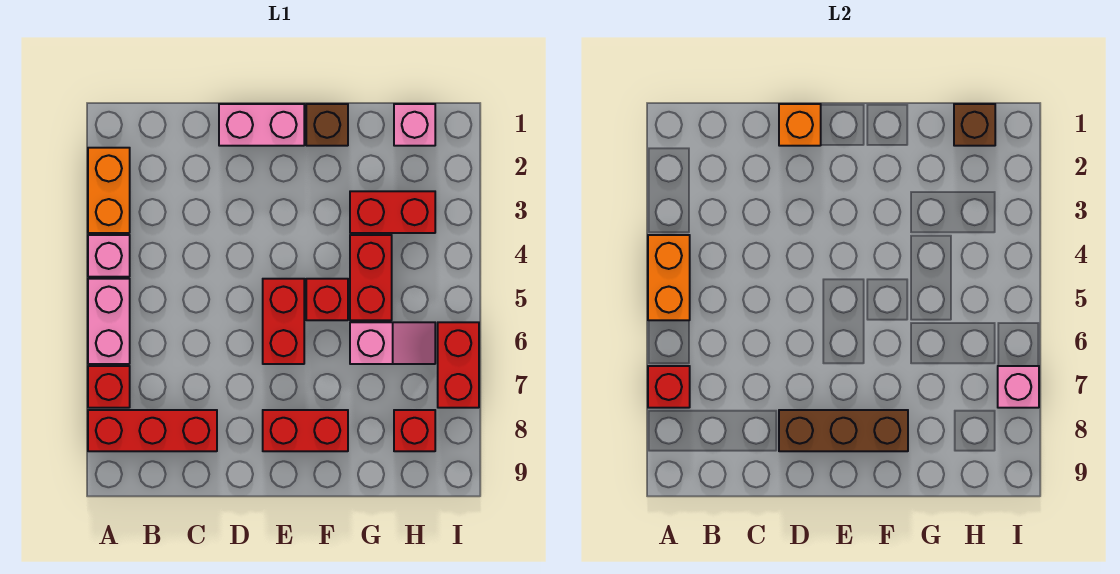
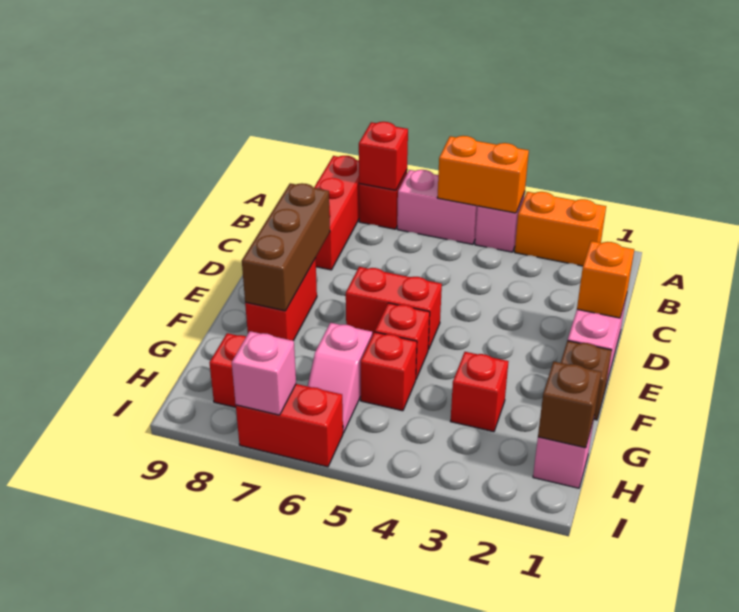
red 1x2 brick [350,191,435,233] -> red 1x1 brick [451,352,509,432]
red 1x2 brick [350,235,392,320] -> red 1x1 brick [361,332,417,411]

